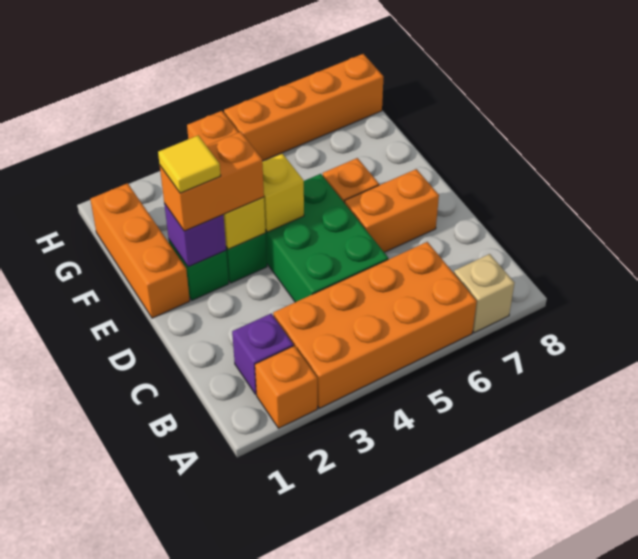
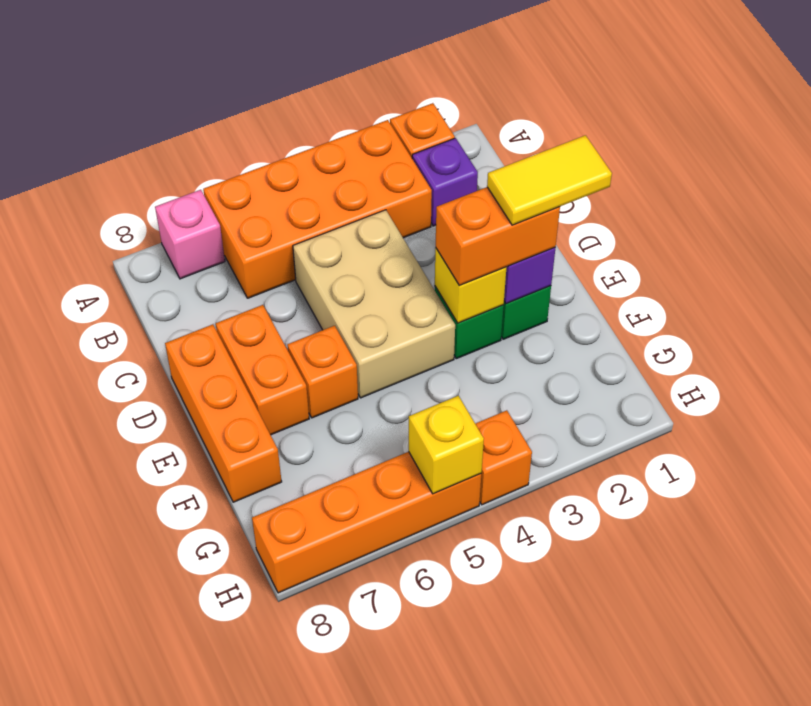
tan 1x1 brick [454,254,514,333] -> pink 1x1 brick [155,190,225,279]
green 2x3 brick [265,174,388,302] -> tan 2x3 brick [293,210,455,398]
orange 1x2 brick [345,169,439,252] -> orange 1x2 brick turned to [216,305,309,435]
orange 1x3 brick [90,183,190,318] -> orange 1x3 brick moved to [165,324,282,502]
yellow 1x1 tile [158,135,221,193] -> yellow 1x2 tile [487,135,612,225]
yellow 1x1 brick [262,154,304,232] -> yellow 1x1 brick moved to [409,395,484,494]

